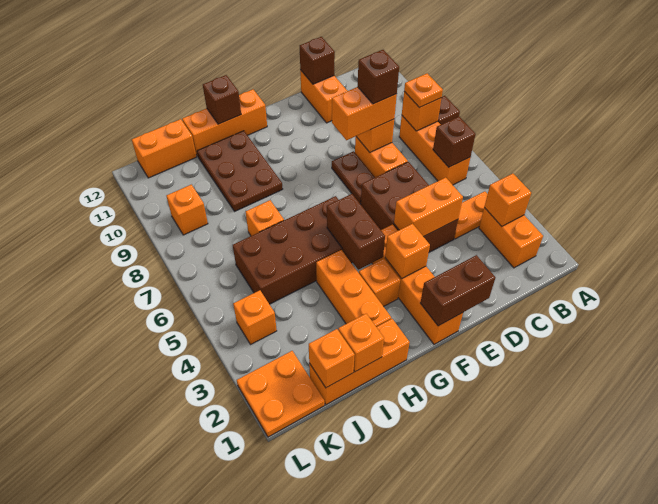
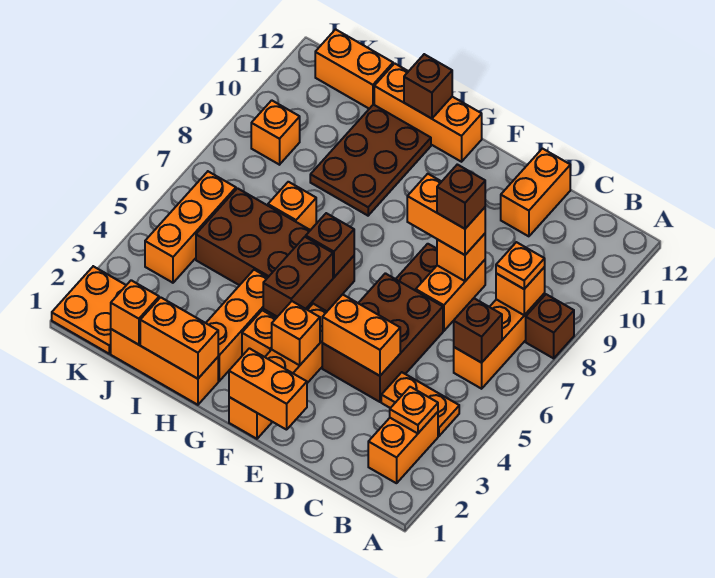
orange 1x1 brick [484,174,531,226] -> orange 1x1 plate [390,387,438,433]
brown 1x1 brick [300,37,335,84] -> brown 1x1 brick moved to [306,213,354,277]
brown 1x2 brick [421,255,495,326] -> orange 1x2 brick [229,348,307,430]
orange 1x1 brick [338,314,384,372] -> orange 1x2 brick [140,297,218,379]
orange 1x1 brick [233,290,277,345] -> orange 1x3 brick [145,171,236,283]

